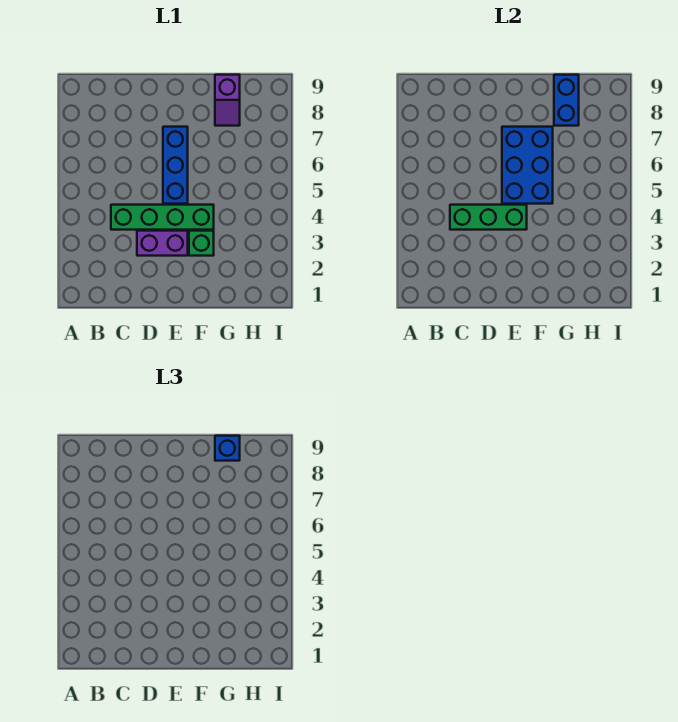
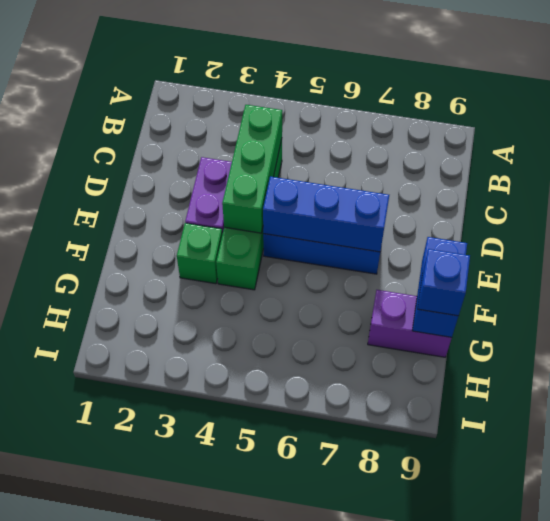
blue 2x3 brick [502,127,553,204] -> blue 1x3 brick [263,177,389,252]
purple 1x2 slope [215,75,240,126] -> purple 1x2 brick [368,290,452,357]
blue 1x2 brick [554,75,579,126] -> blue 1x2 brick turned to [412,237,467,337]

